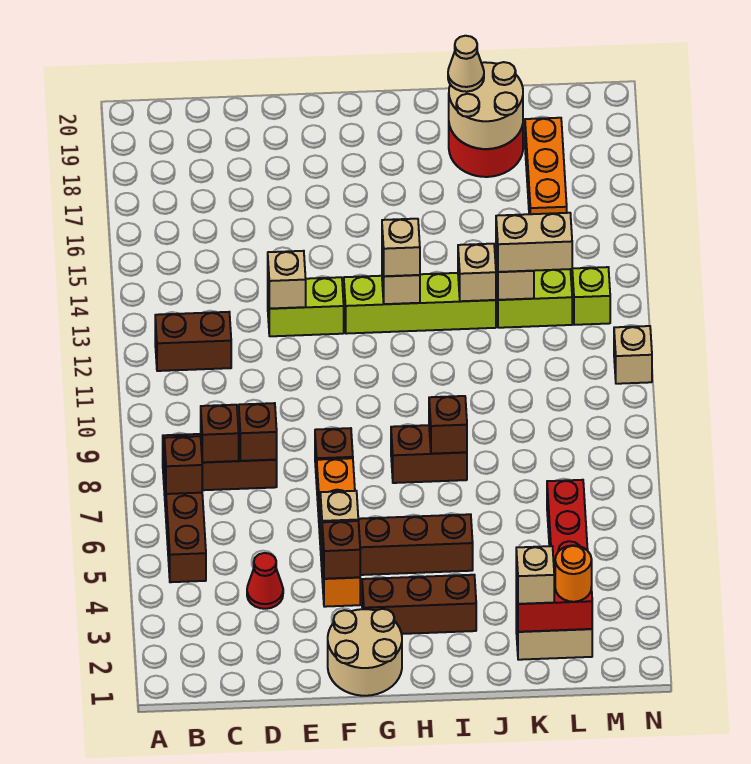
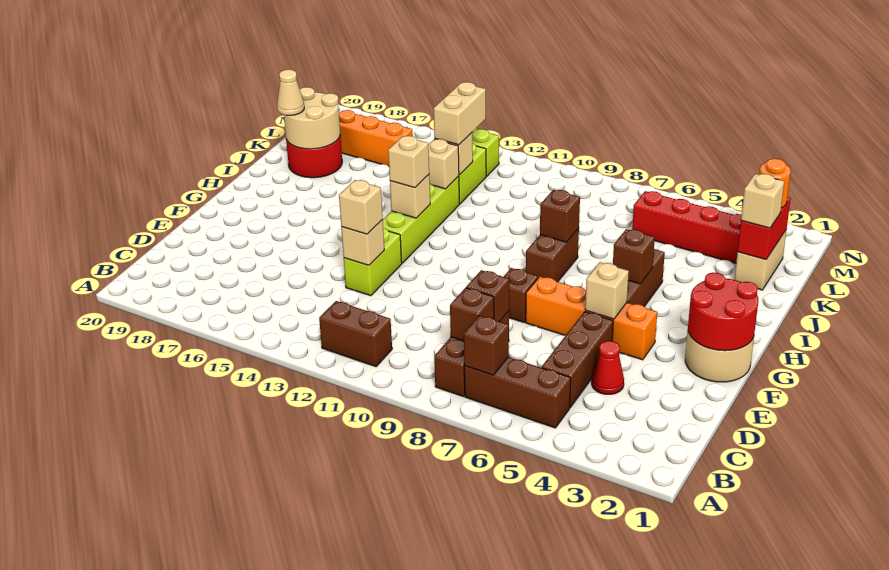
brown 1x2 brick [155,312,231,371] -> brown 1x2 brick turned to [319,301,392,367]
none -> red 2x2 round brick [688,273,758,351]
brown 1x1 brick [322,521,360,579] -> brown 1x1 brick moved to [613,229,655,284]
brown 1x3 brick [362,575,476,634] -> brown 1x3 brick moved to [542,312,613,407]
tan 1x1 brick [614,326,652,384] -> tan 1x1 brick moved to [339,180,383,234]

